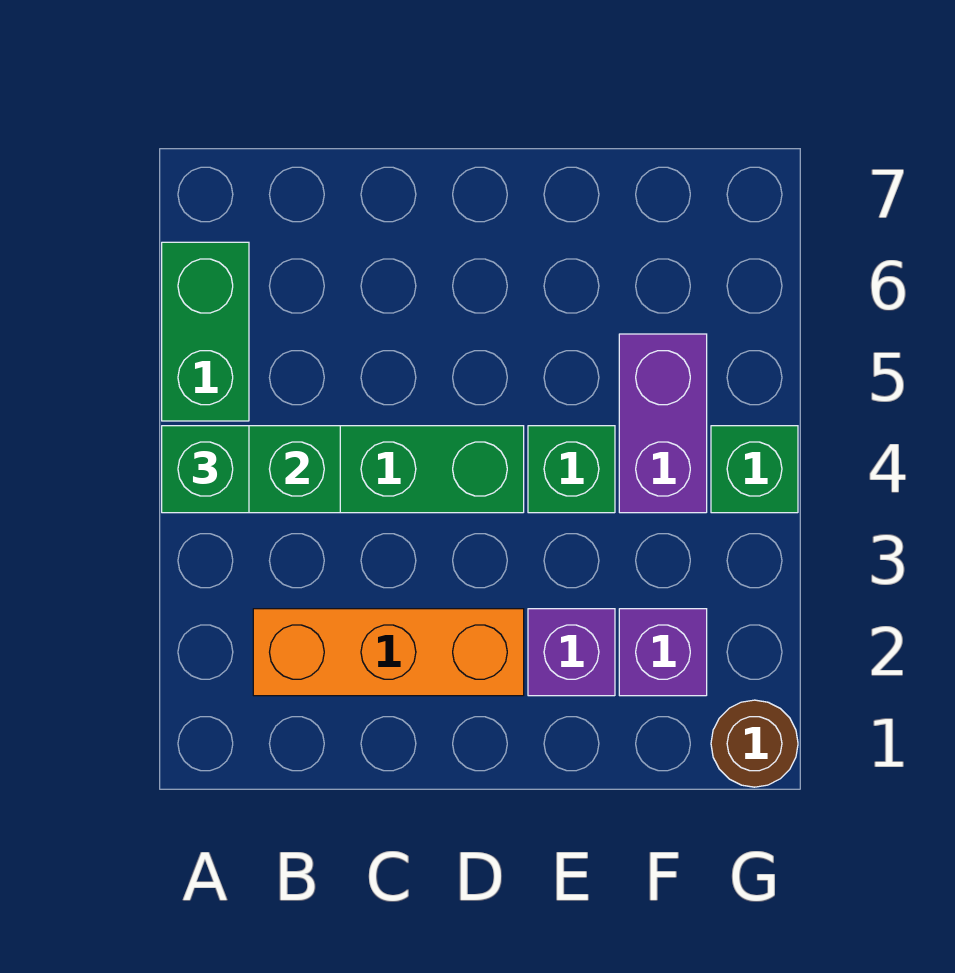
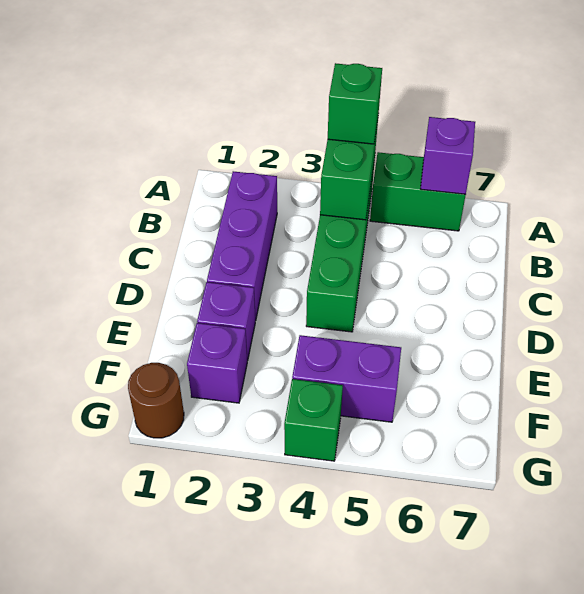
none -> purple 1x1 brick [421,117,475,194]
orange 1x3 brick [253,609,524,696] -> purple 1x3 brick [207,171,277,320]
green 1x1 brick [528,426,615,513] -> none

